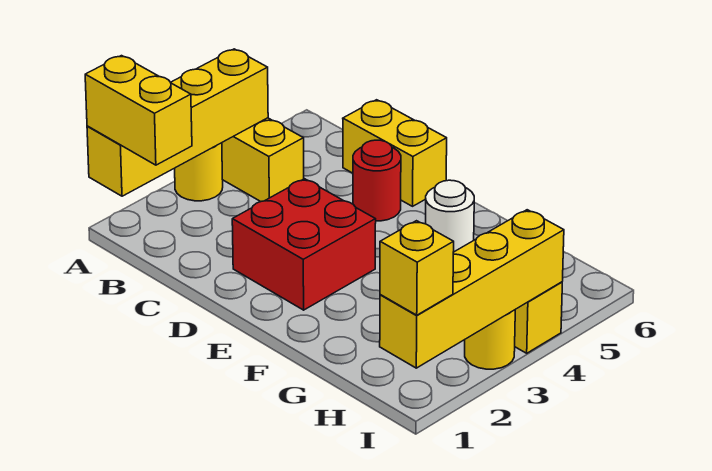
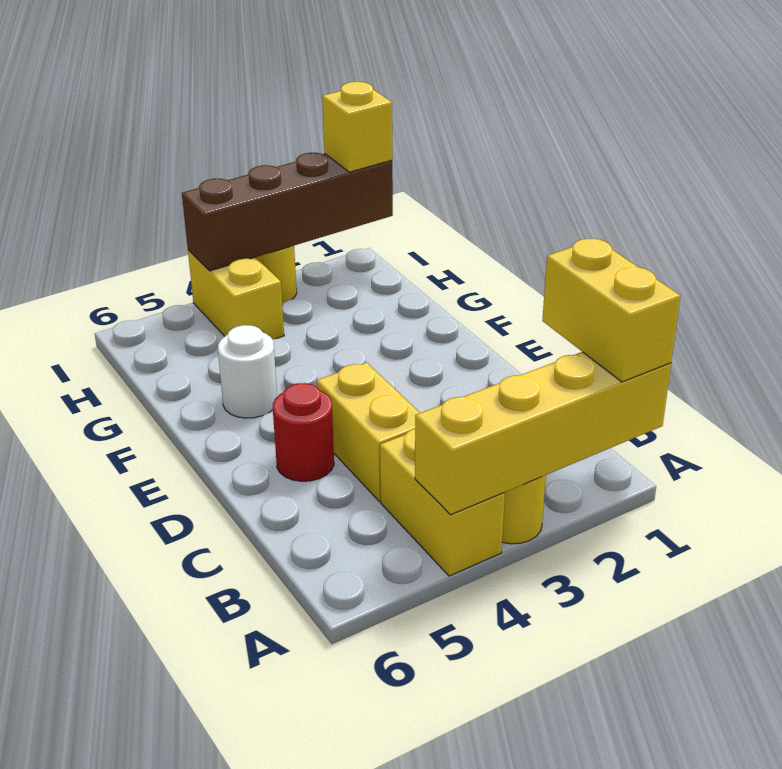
yellow 1x2 brick [343,100,447,206] -> yellow 1x2 brick moved to [317,363,420,501]
red 2x2 brick [232,179,376,310] -> none
yellow 1x4 brick [380,210,564,368] -> brown 1x4 brick [182,153,393,271]

